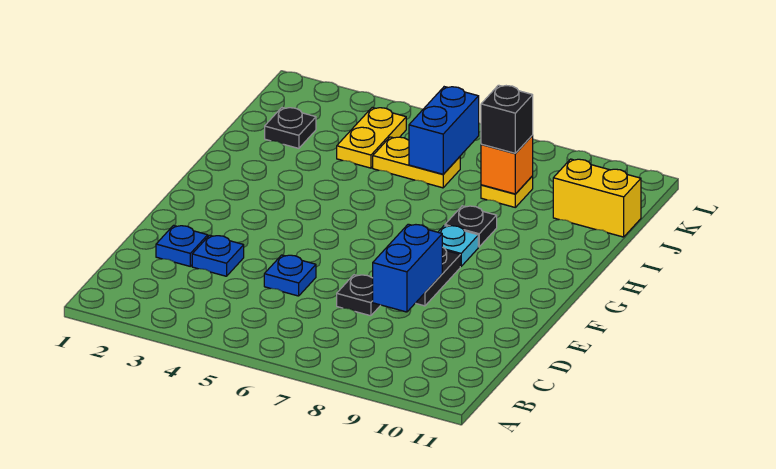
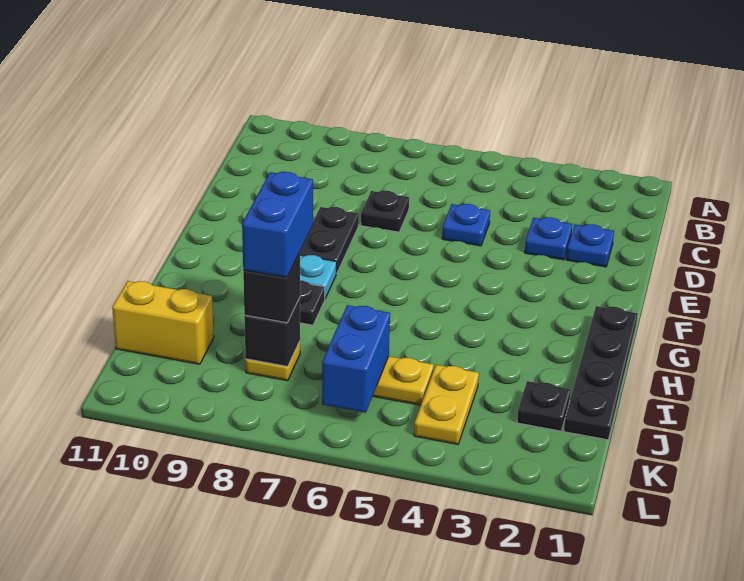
blue 1x2 brick [373,224,442,312] -> blue 1x2 brick moved to [242,172,313,277]
none -> black 1x4 plate [564,306,638,440]
orange 1x1 brick [481,135,533,194] -> black 1x1 brick [244,298,300,366]

